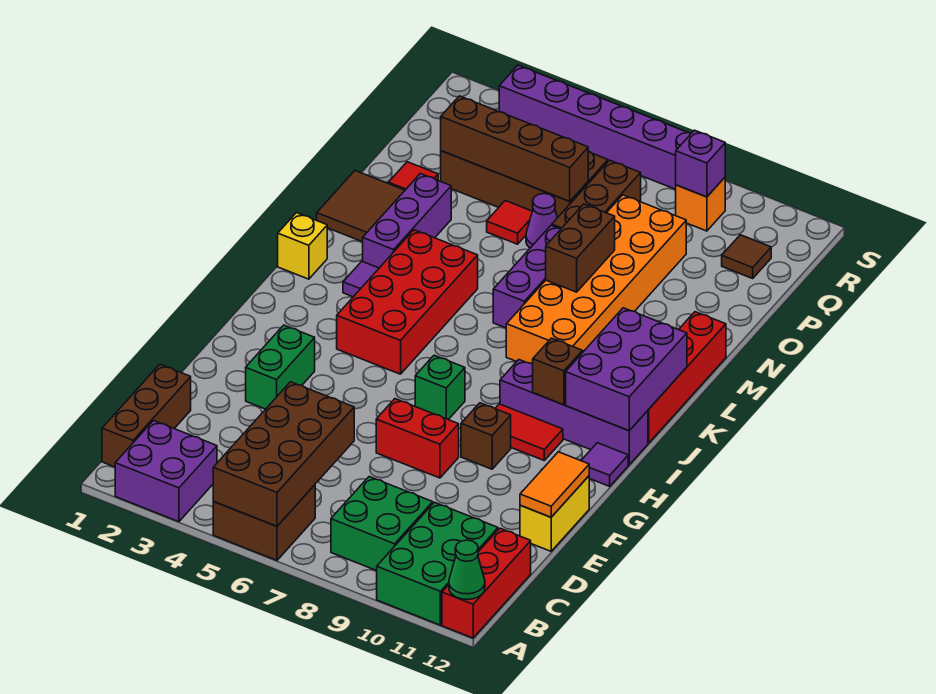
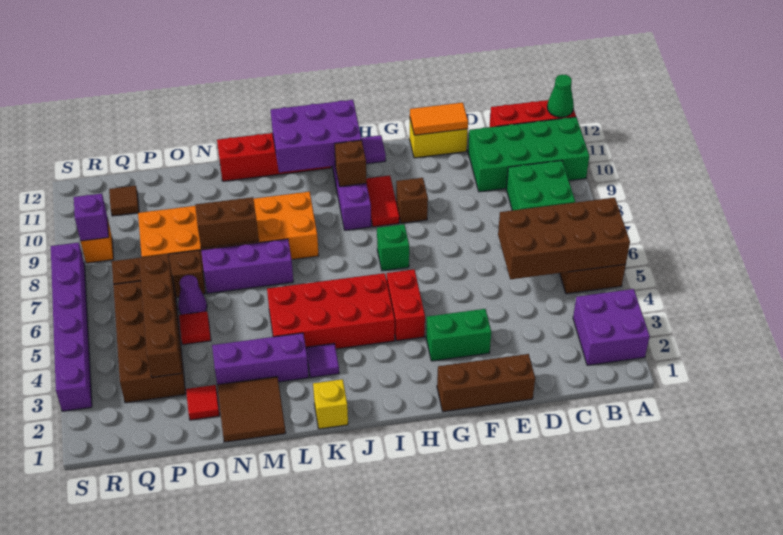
green 2x3 brick [377,502,498,625] -> green 2x4 brick [468,117,589,192]
brown 1x3 brick [102,364,191,467] -> brown 1x3 brick moved to [437,354,535,412]
red 1x2 brick [376,399,459,478] -> red 1x2 brick moved to [387,269,425,341]

